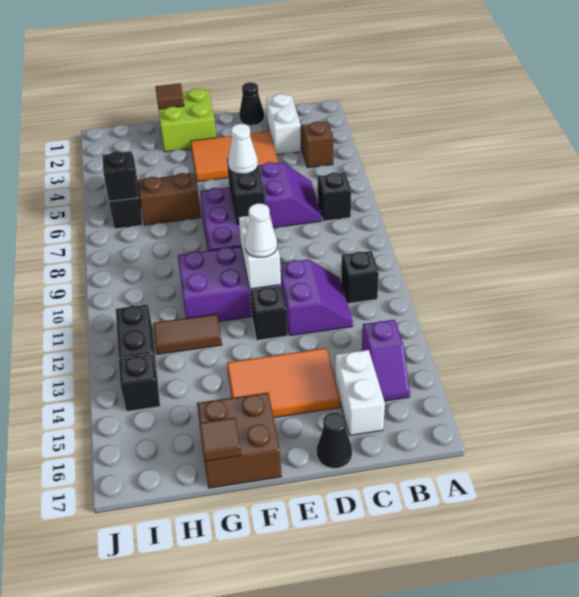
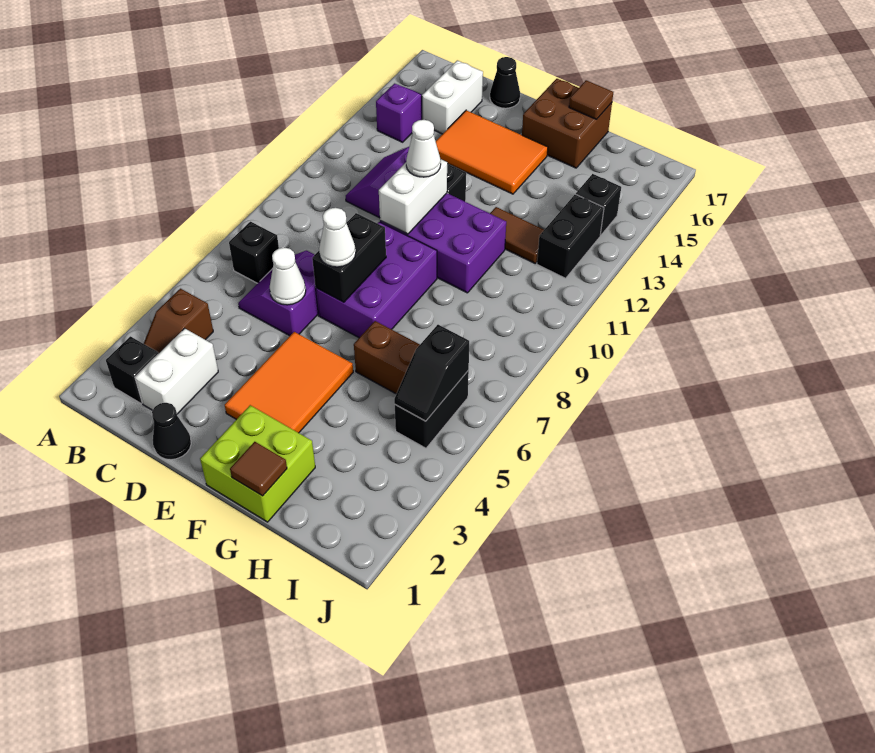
black 1x1 brick [341,251,379,303] -> black 1x1 brick moved to [106,336,158,403]
orange 2x3 tile [191,131,278,182] -> orange 2x3 tile turned to [225,332,353,433]
none -> white 1x1 cone [270,248,306,305]

